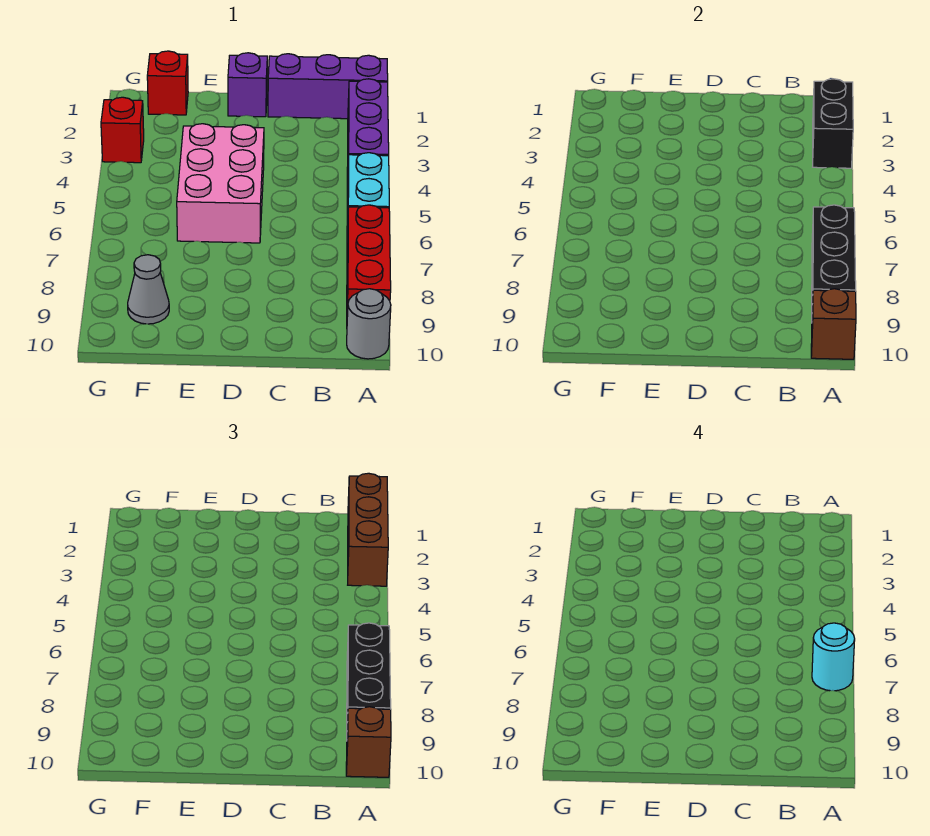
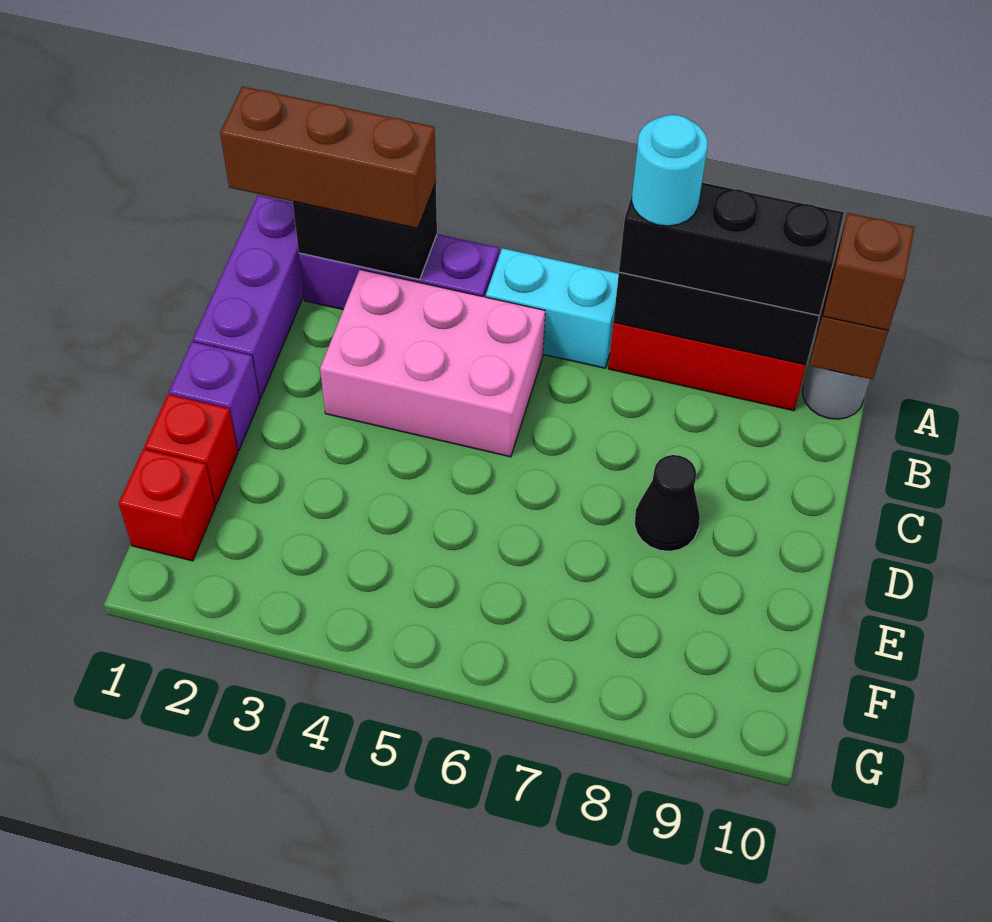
pink 2x3 brick [177,124,264,243] -> pink 2x3 brick moved to [320,270,545,457]
none -> black 1x1 cone [634,455,700,551]
grey 1x1 cone [128,255,169,324] -> none
red 1x1 brick [101,97,144,163] -> red 1x1 brick moved to [145,394,238,505]

